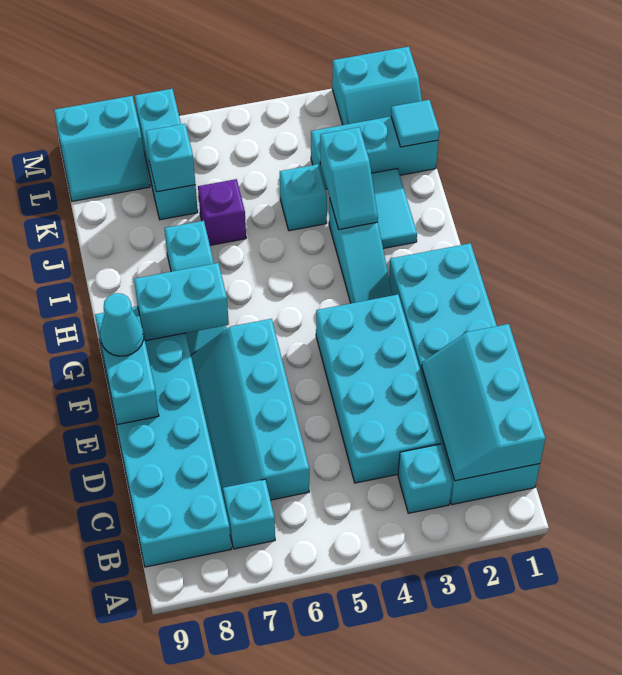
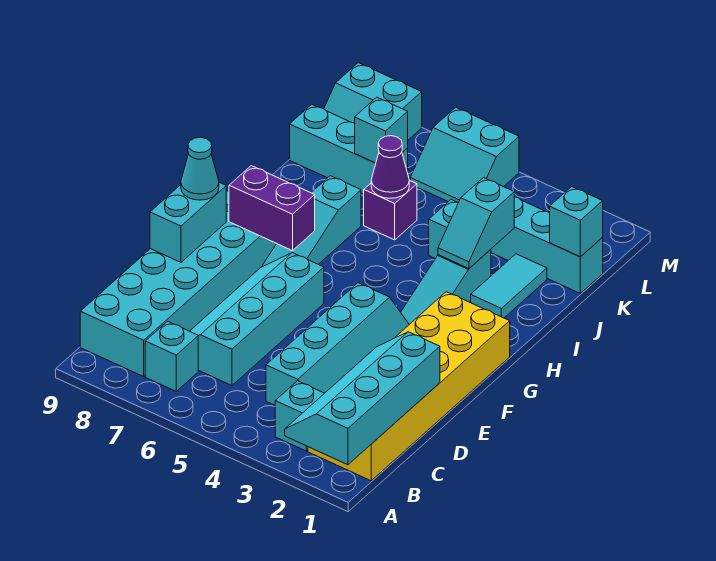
cyan 2x6 brick [389,243,540,504] -> yellow 2x6 brick [308,292,510,481]
cyan 2x3 slope [422,324,545,481] -> cyan 2x4 slope [285,332,440,465]
cyan 2x4 brick [316,295,441,483] -> cyan 2x4 slope [266,283,409,405]
cyan 1x2 brick [134,263,229,341] -> purple 1x2 brick [229,166,315,251]
none -> purple 1x1 cone [371,136,409,198]
cyan 1x1 tile [391,100,439,147] -> cyan 1x1 brick [550,187,603,257]
cyan 1x3 brick [135,89,198,220] -> cyan 1x3 brick turned to [290,104,408,194]
cyan 2x2 slope [332,47,422,125] -> cyan 2x2 slope moved to [410,107,519,203]

